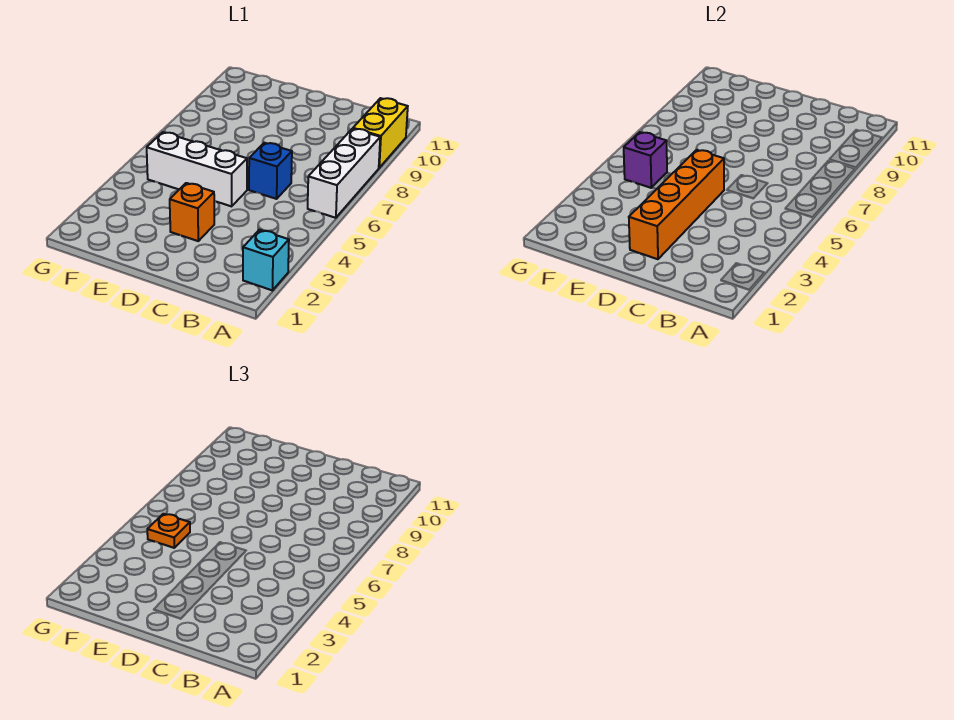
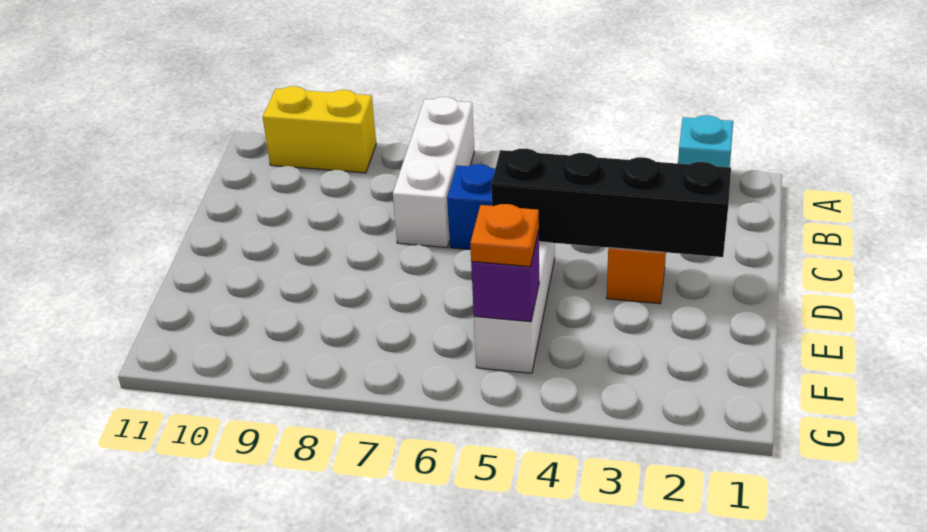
white 1x3 brick [308,129,380,218] -> white 1x3 brick turned to [393,97,474,248]
orange 1x4 brick [629,150,724,259] -> black 1x4 brick [491,149,731,257]

